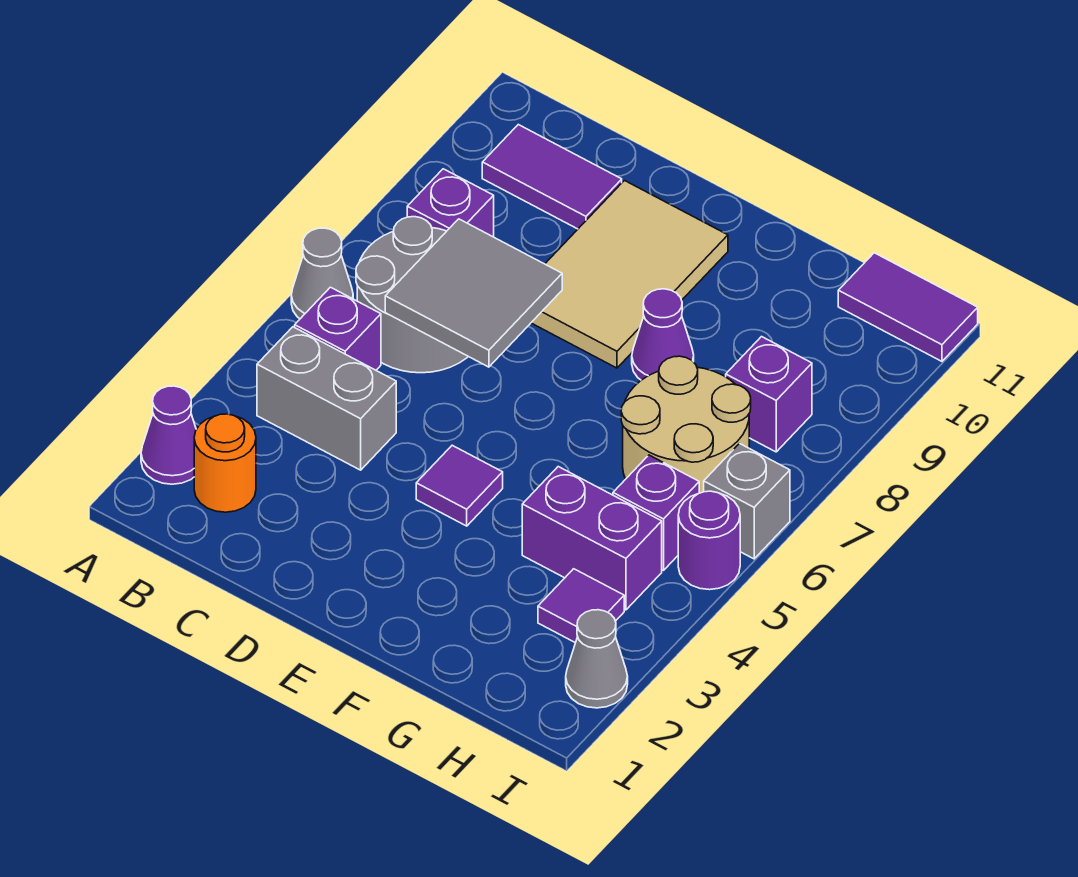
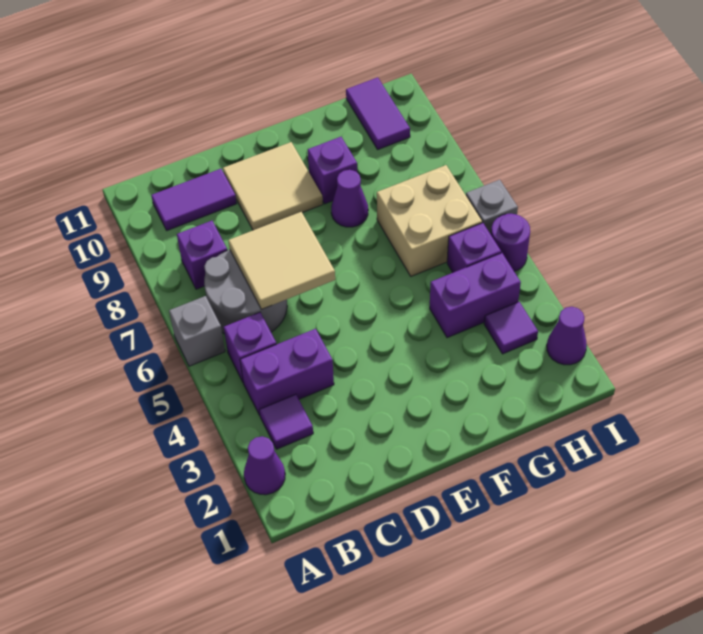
grey 1x1 cone [291,228,353,319] -> grey 1x1 brick [169,296,225,366]
orange 1x1 round brick [194,414,256,512] -> none
grey 1x2 brick [257,327,396,470] -> purple 1x2 brick [240,329,334,415]
grey 2x2 tile [385,219,562,367] -> tan 2x2 tile [228,212,335,309]
tan 2x3 tile [531,181,728,368] -> tan 2x2 tile [223,142,323,230]
purple 1x1 tile [416,445,503,526] -> purple 1x1 tile moved to [259,394,313,449]
tan 2x2 round brick [621,356,751,493] -> tan 2x2 brick [377,165,482,276]
purple 1x1 brick [726,337,812,452] -> purple 1x1 brick moved to [308,137,357,204]
purple 1x2 tile [838,253,978,361] -> purple 1x2 tile turned to [346,77,410,149]
grey 1x1 cone [566,610,628,708] -> purple 1x1 cone [547,307,587,365]

